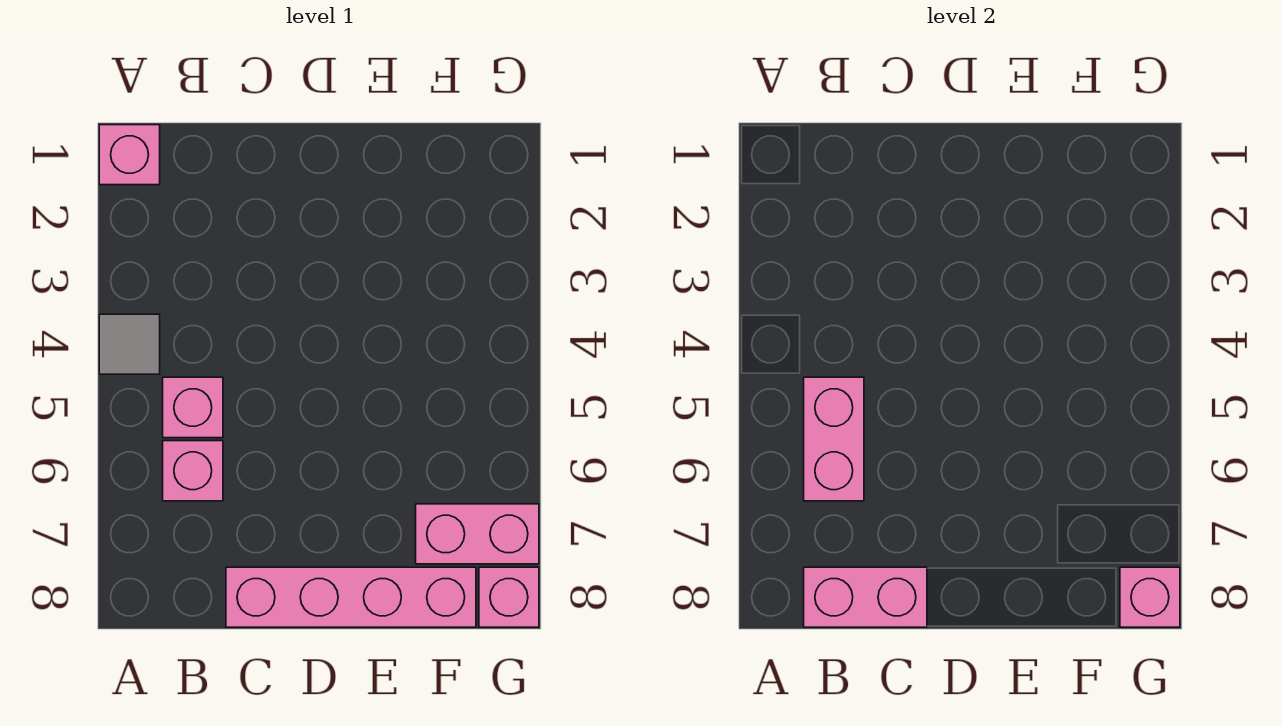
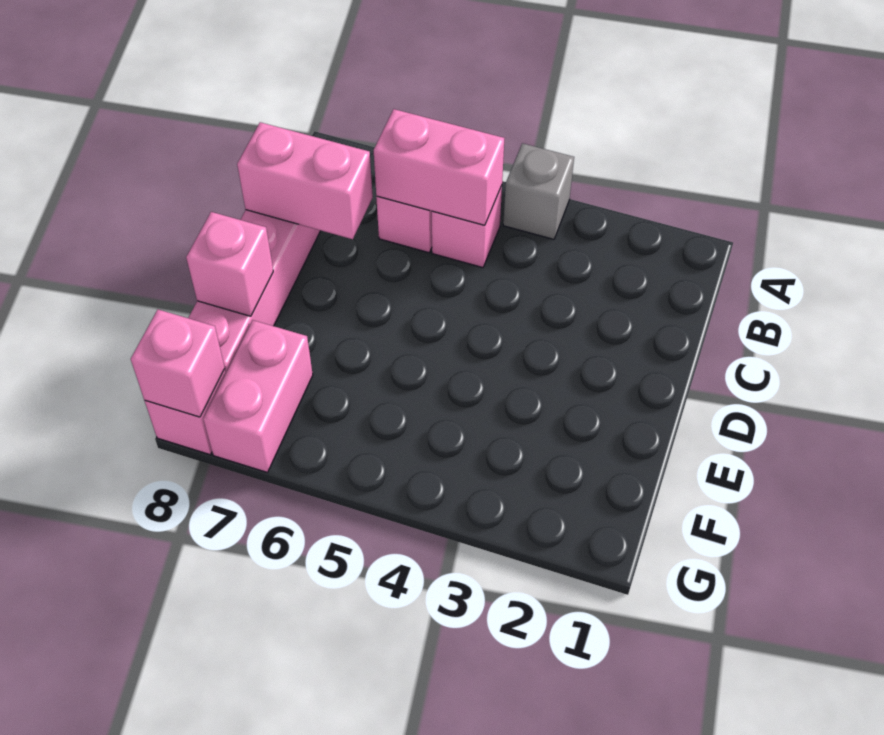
pink 1x1 brick [99,125,160,185] -> pink 1x1 brick moved to [186,212,273,316]
grey 1x1 tile [99,314,160,374] -> grey 1x1 brick [503,143,574,239]
pink 1x2 brick [804,567,927,627] -> pink 1x2 brick turned to [237,122,373,239]

